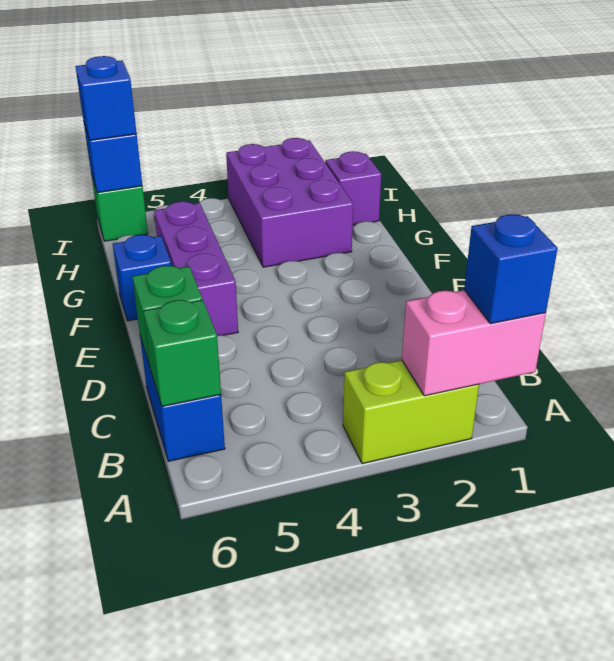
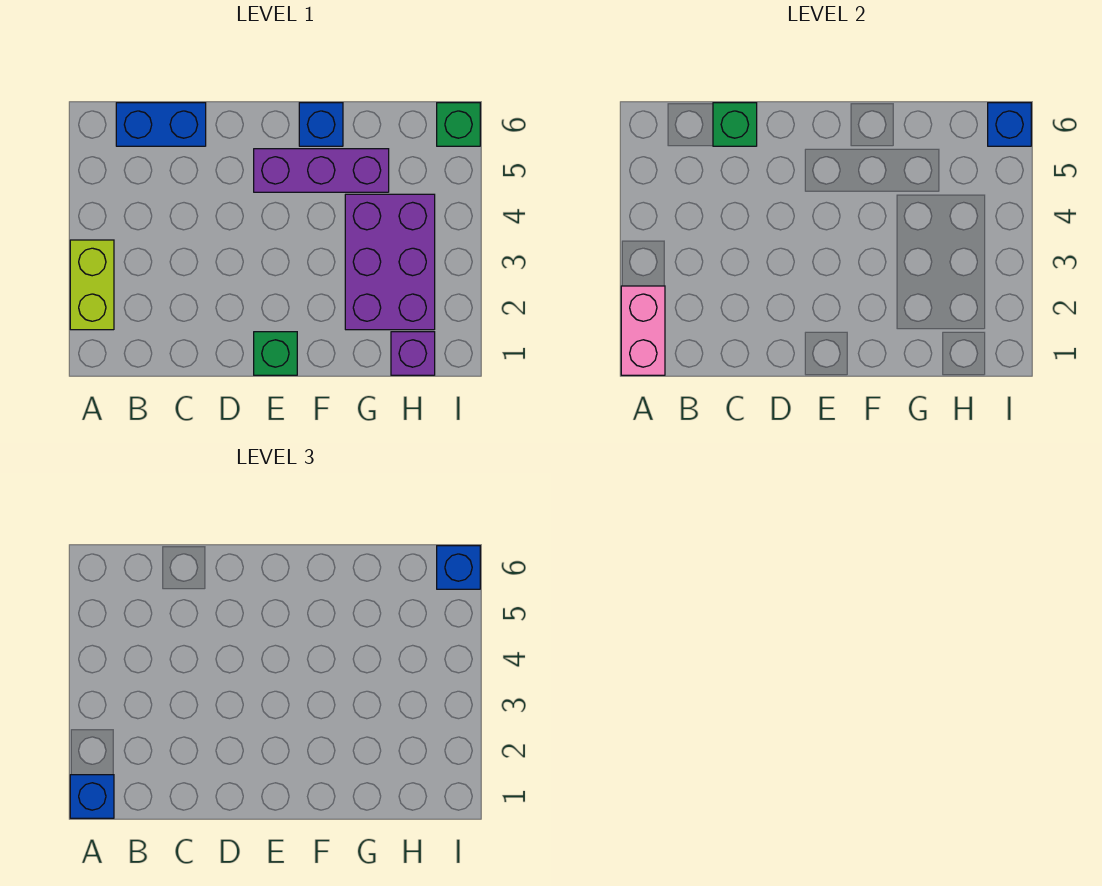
green 1x1 brick [143,300,221,406] -> green 1x1 brick moved to [254,332,297,375]
purple 2x3 brick [226,138,353,267] -> purple 2x3 brick turned to [345,194,435,330]

